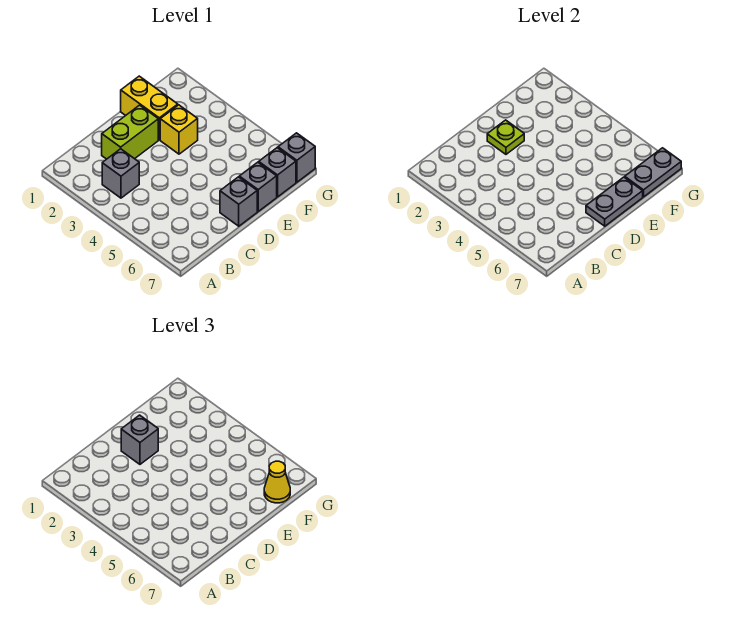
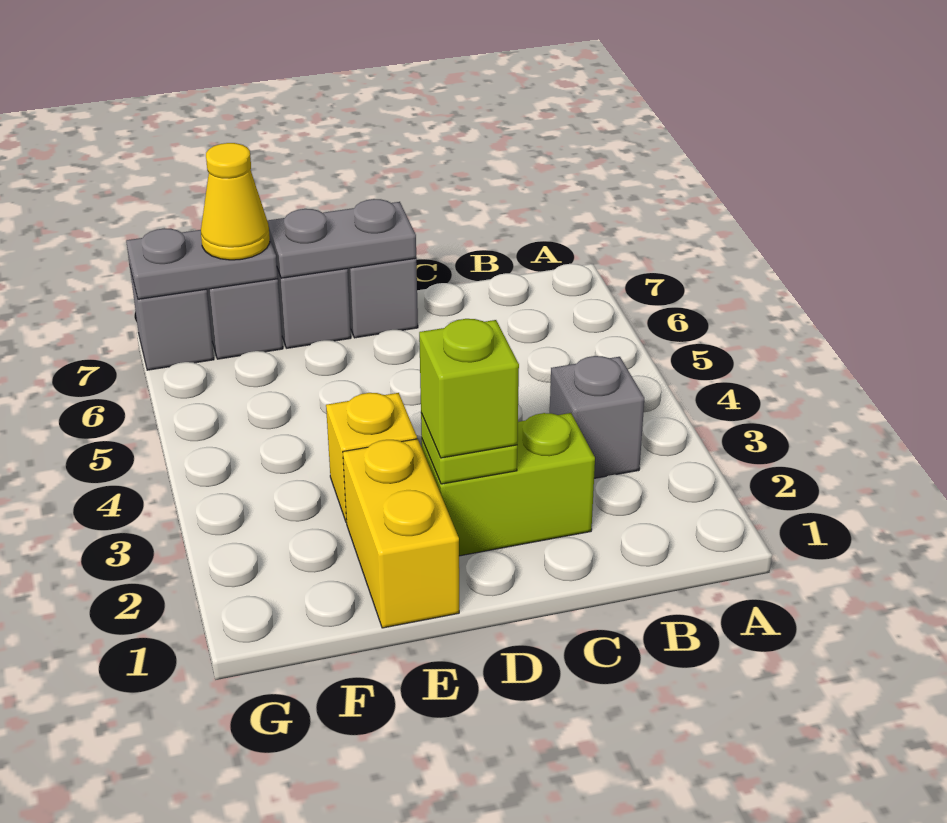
grey 1x1 brick [121,415,158,464] -> lime 1x1 brick [419,319,519,458]

